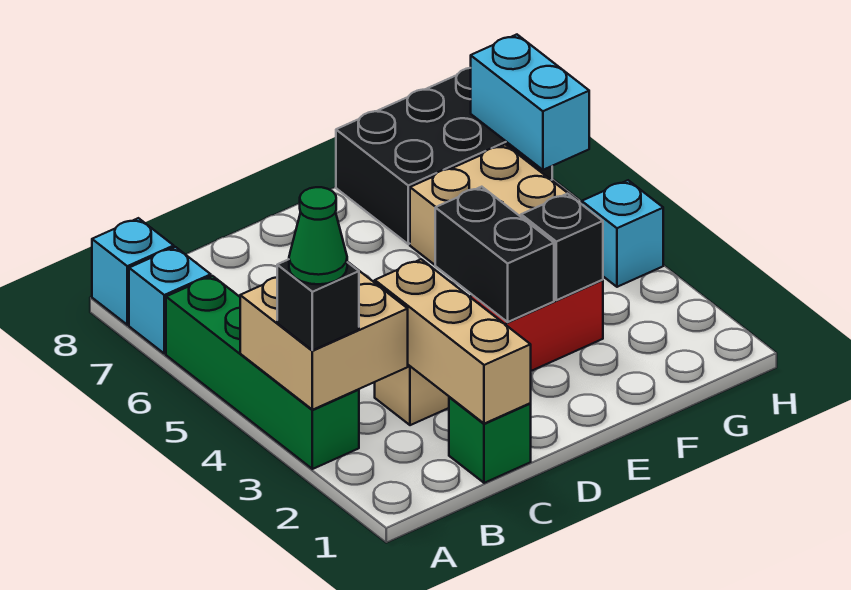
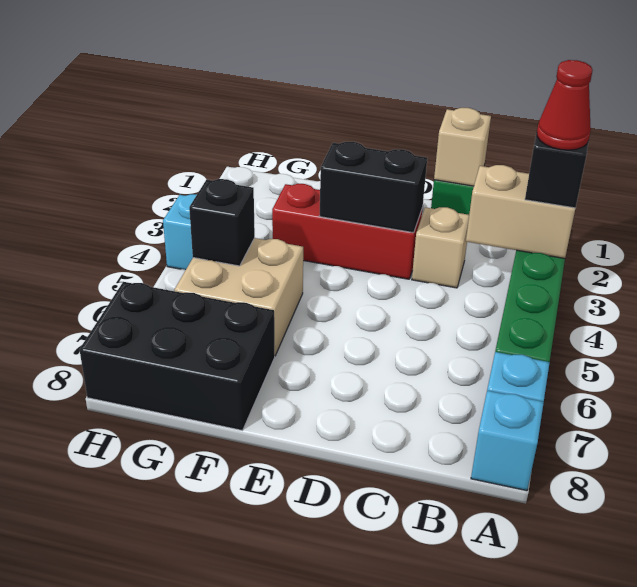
tan 2x2 brick [240,262,408,410] -> tan 1x2 brick [466,165,575,258]
green 1x1 cone [289,187,347,284] -> red 1x1 cone [537,60,593,150]
tan 1x3 brick [375,259,531,424] -> tan 1x1 brick [434,108,491,186]
black 1x2 brick [435,187,554,322] -> black 1x2 brick turned to [320,142,427,233]
black 1x1 brick [521,194,603,300] -> black 1x1 brick moved to [189,179,255,266]
cyan 1x2 brick [471,35,589,170] -> none

